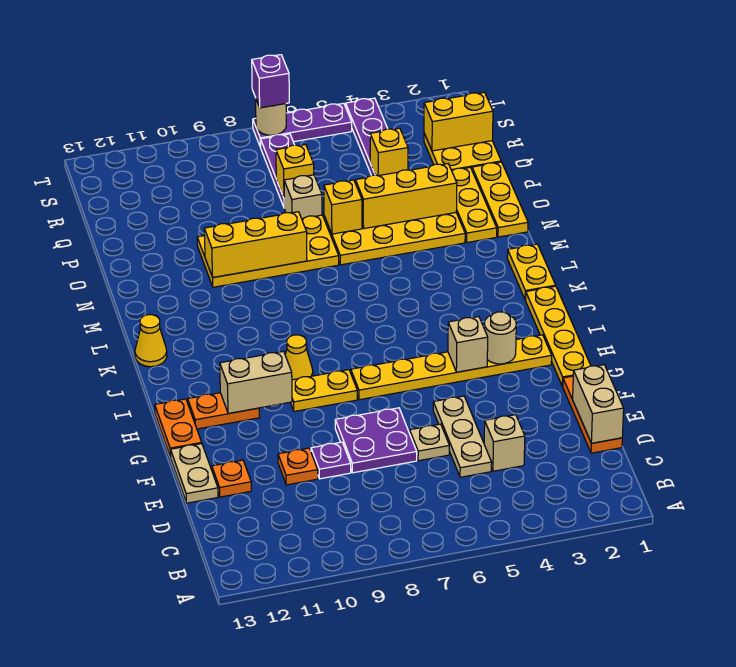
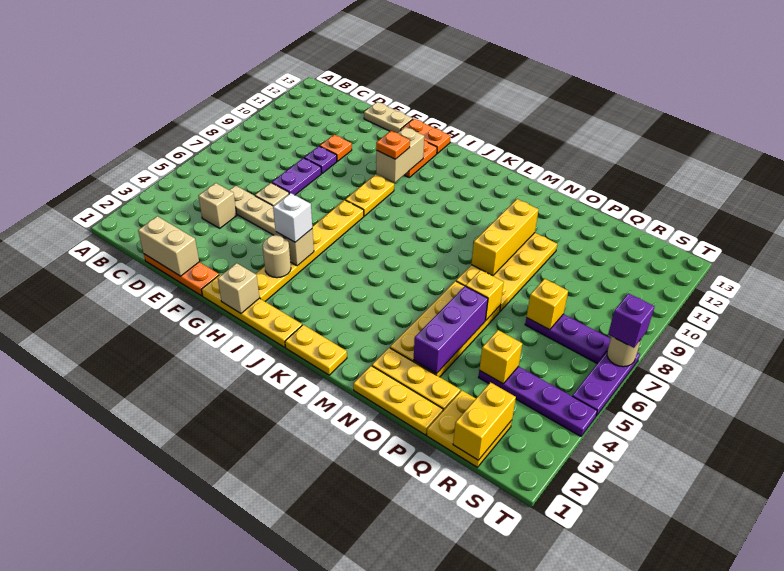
purple 2x2 plate [335,408,417,473] -> purple 1x2 plate [272,158,321,195]
orange 1x1 plate [212,460,251,497] -> orange 1x1 plate moved to [376,131,410,159]
none -> white 1x1 brick [273,193,312,242]
yellow 1x1 cone [285,335,313,380] -> none
yellow 1x1 cone [135,315,167,367] -> none
yellow 1x3 brick [355,164,457,229] -> purple 1x3 brick [414,286,488,374]
tan 1x1 brick [284,175,322,219] -> tan 1x1 brick moved to [218,263,259,313]

